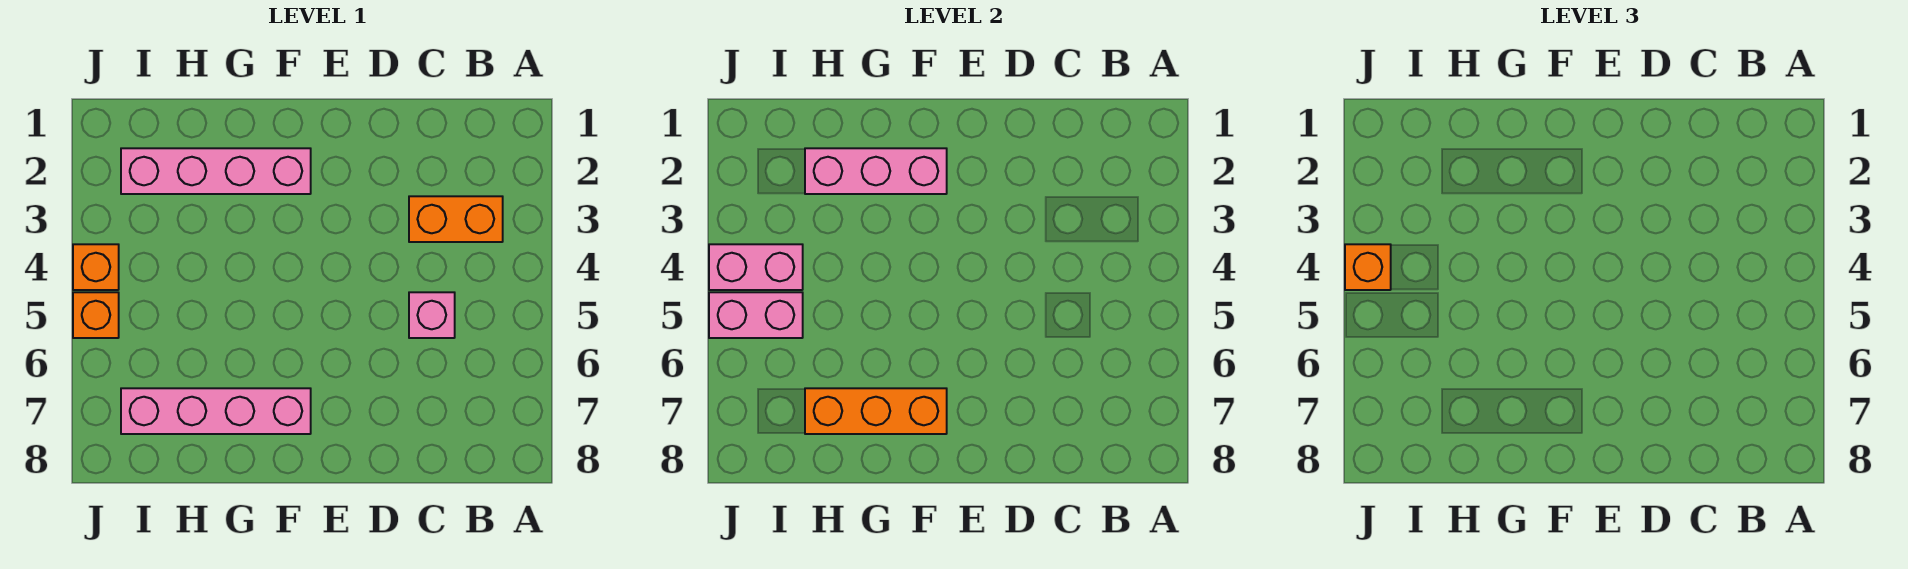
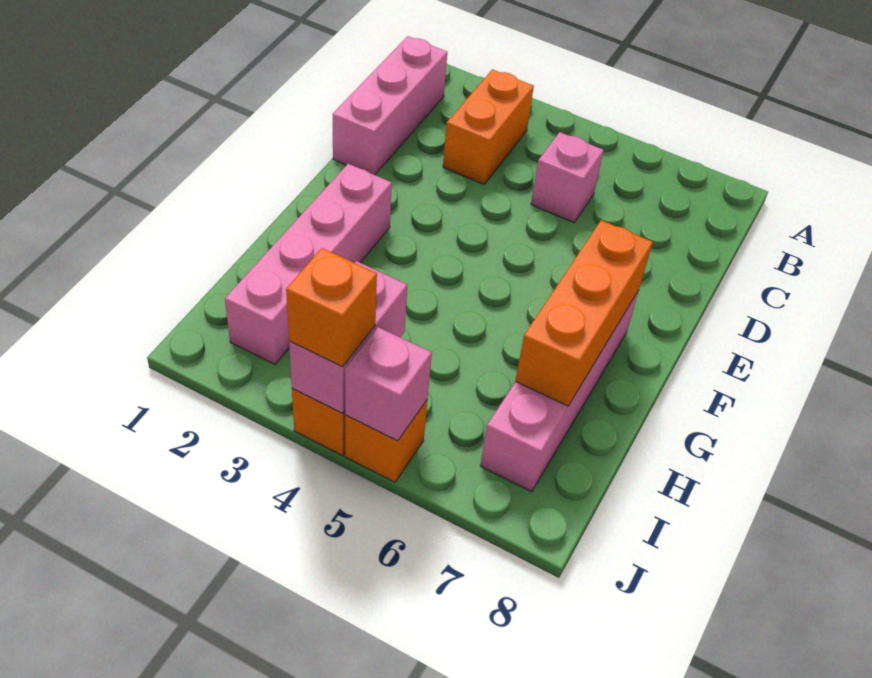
pink 1x3 brick [805,148,947,194] -> pink 1x3 brick moved to [333,36,447,175]
pink 1x2 brick [709,292,803,338] -> pink 1x1 brick [345,327,432,441]

